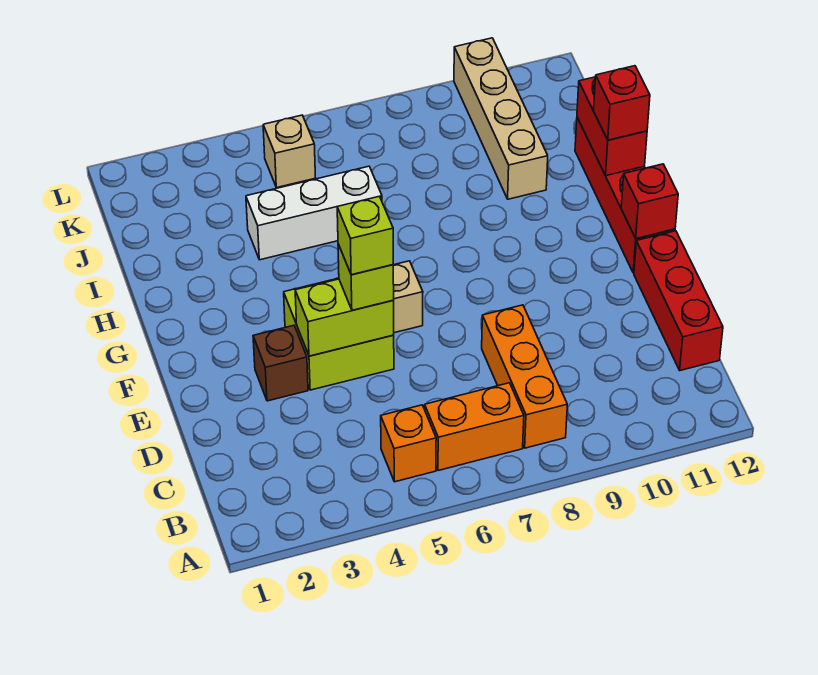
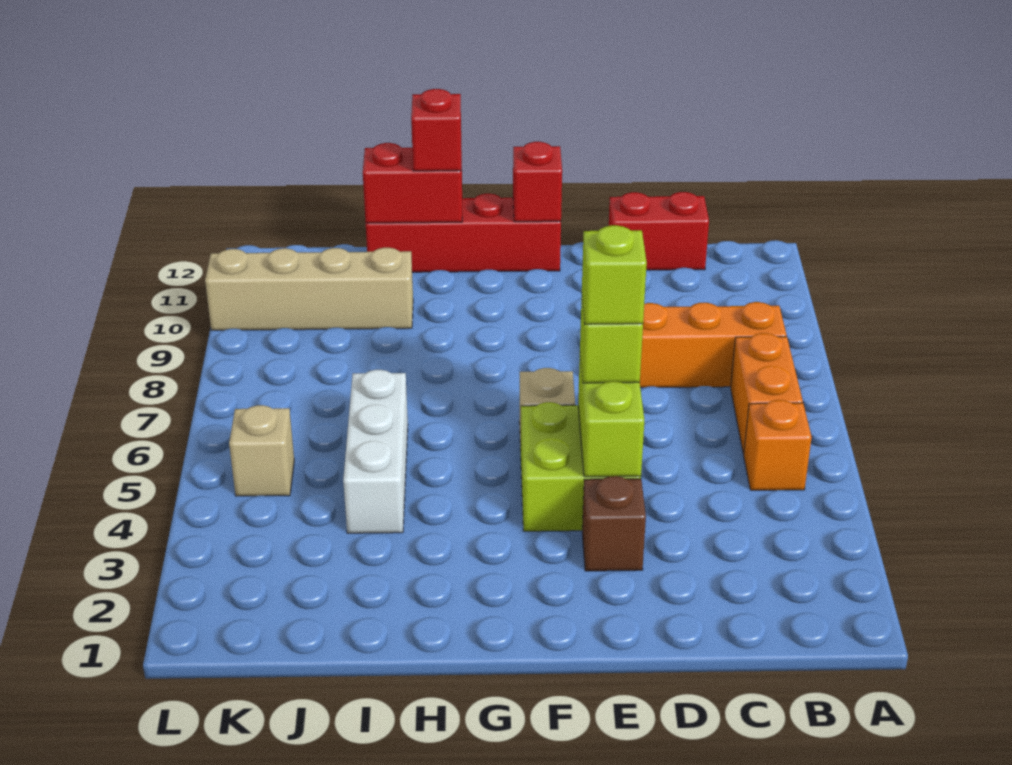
red 1x3 brick [634,231,723,370] -> red 1x2 brick [609,192,709,270]

